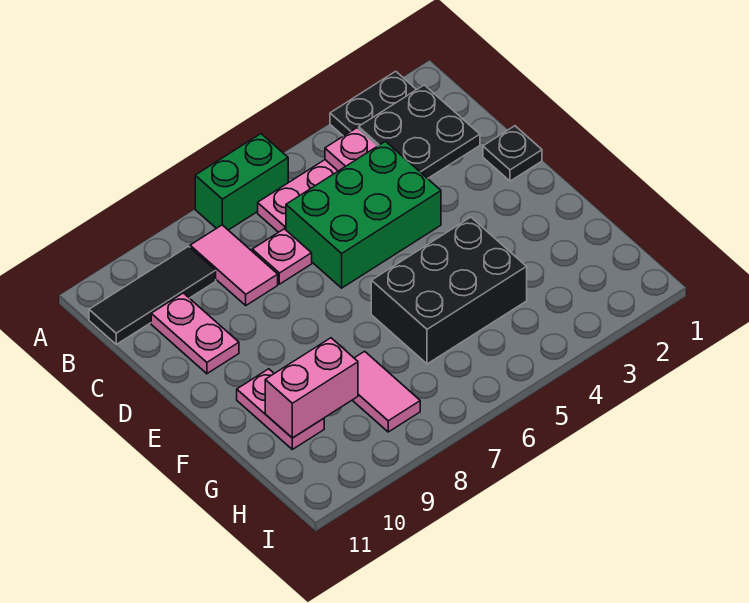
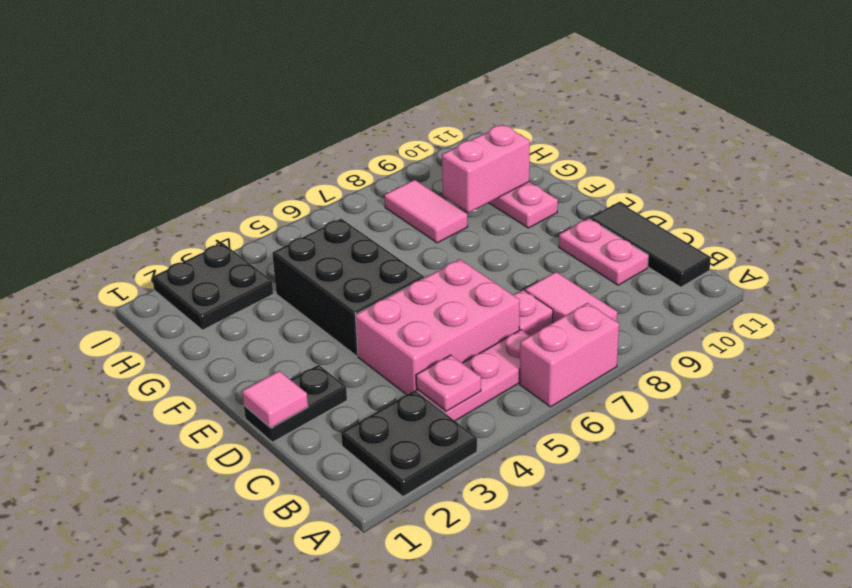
green 1x2 brick [195,134,288,230] -> pink 1x2 brick [520,303,619,407]
black 2x2 plate [359,85,480,179] -> black 2x2 plate moved to [152,243,273,330]
black 1x3 tile [89,246,216,344] -> black 1x3 tile turned to [590,202,711,287]
green 2x3 brick [286,141,441,288] -> pink 2x3 brick [355,259,520,395]
black 1x1 plate [483,126,542,181] -> black 1x2 plate [244,365,347,442]
none -> pink 1x1 tile [242,371,308,428]
black 2x3 brick [371,217,527,364] -> black 2x3 brick turned to [272,219,424,356]

